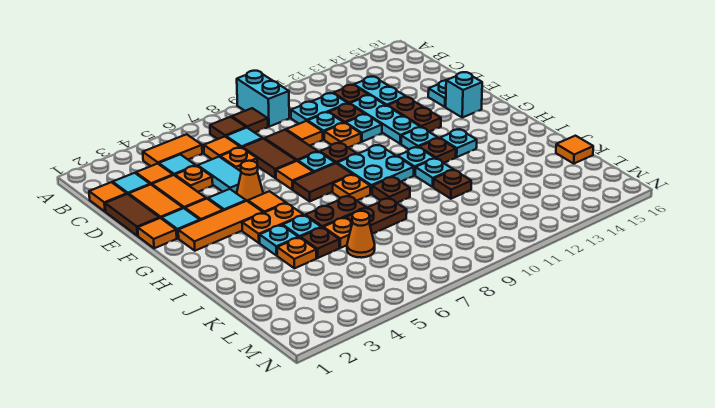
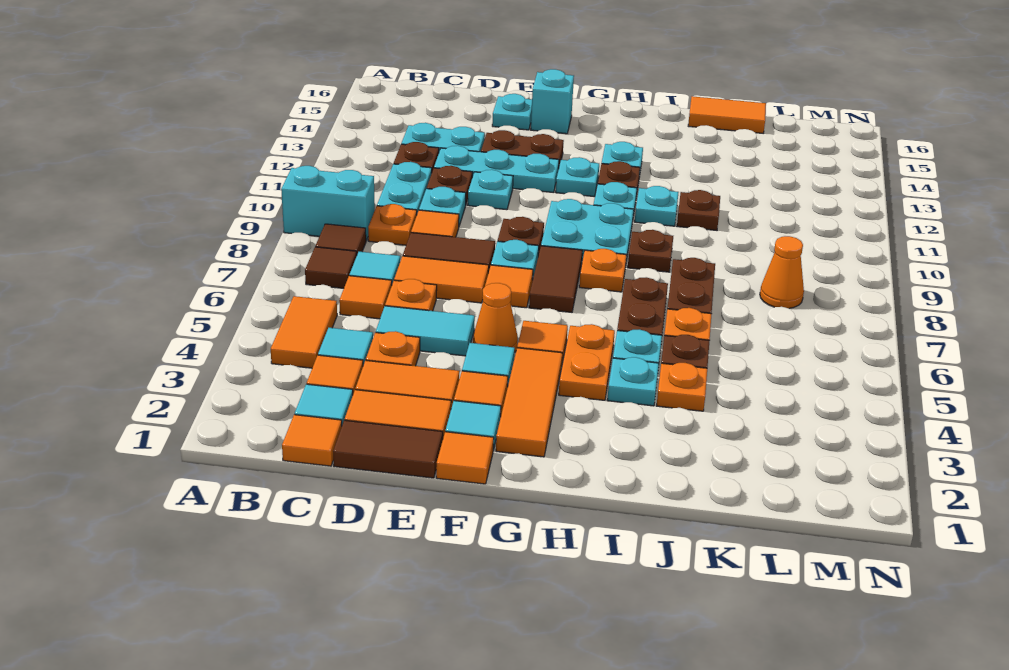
brown 1x2 tile [242,139,296,178] -> orange 1x2 tile [394,256,489,303]
orange 1x1 plate [324,123,361,148] -> orange 1x1 plate moved to [368,204,417,245]
orange 1x1 cone [347,211,375,258] -> orange 1x1 cone moved to [760,236,804,308]
orange 1x1 tile [556,136,593,163] -> orange 1x2 tile [688,96,766,133]

